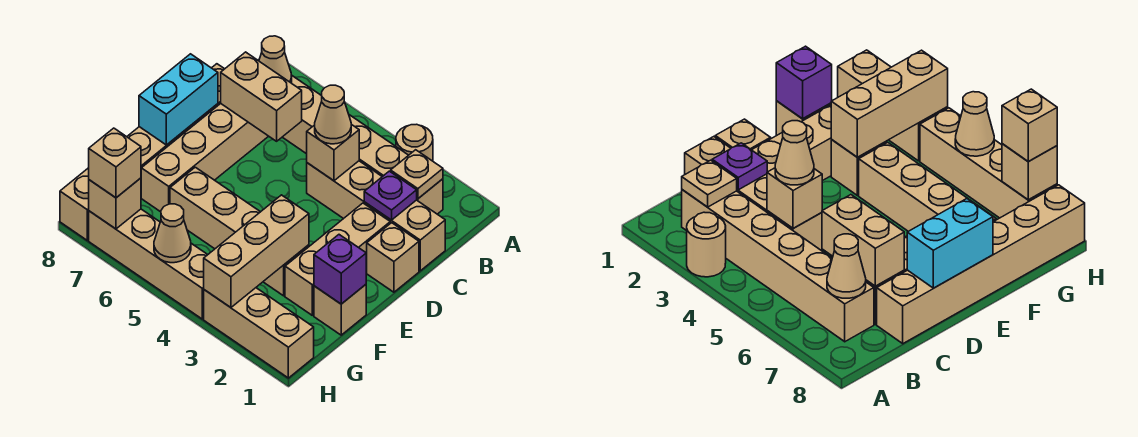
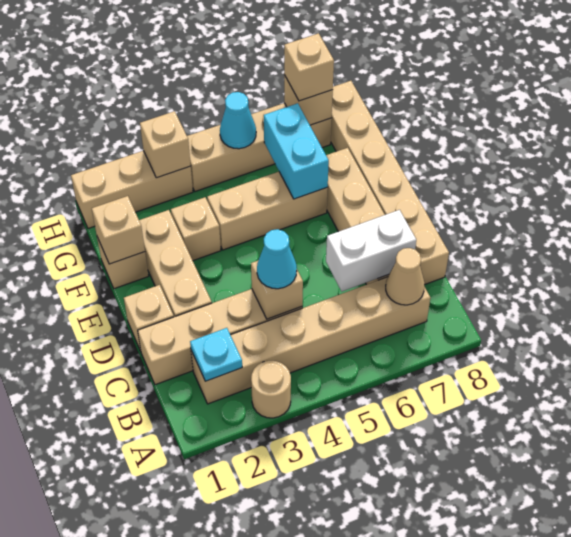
tan 1x1 plate [391,150,443,199] -> cyan 1x1 plate [190,328,242,381]
purple 1x1 plate [364,171,417,220] -> none
tan 1x1 cone [315,85,351,144] -> cyan 1x1 cone [257,229,297,289]
tan 1x2 brick [221,52,302,141] -> white 1x2 brick [326,210,416,291]
cyan 1x2 brick [139,54,218,145] -> cyan 1x2 brick moved to [264,103,329,199]
purple 1x1 brick [314,235,366,304] -> tan 1x1 brick [92,196,145,264]
tan 1x3 brick [204,195,309,308] -> tan 1x1 brick [140,111,191,178]
tan 1x1 cone [154,204,191,263] -> cyan 1x1 cone [220,92,256,149]

